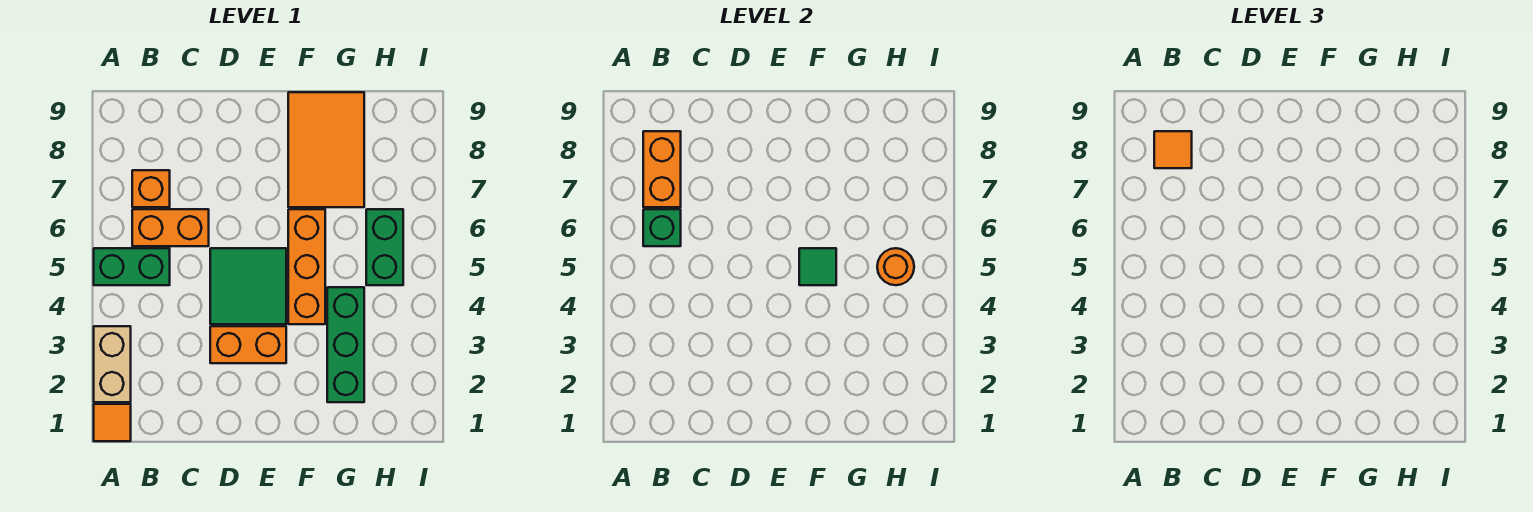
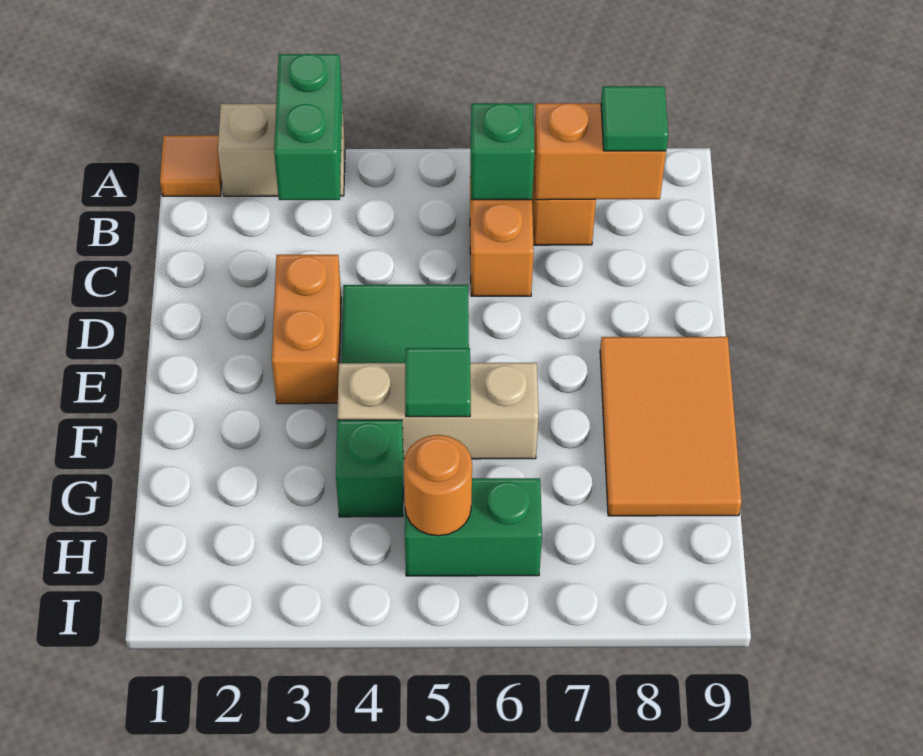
green 1x2 brick [94,248,170,285] -> green 1x2 brick moved to [274,54,342,200]
orange 1x1 tile [1154,131,1192,168] -> green 1x1 tile [601,86,668,151]
orange 1x3 brick [288,209,325,324] -> tan 1x3 brick [337,363,539,459]
orange 2x3 tile [288,92,364,207] -> orange 2x3 tile turned to [600,337,742,516]
green 1x3 brick [327,287,364,402] -> green 1x1 brick [336,420,403,517]

